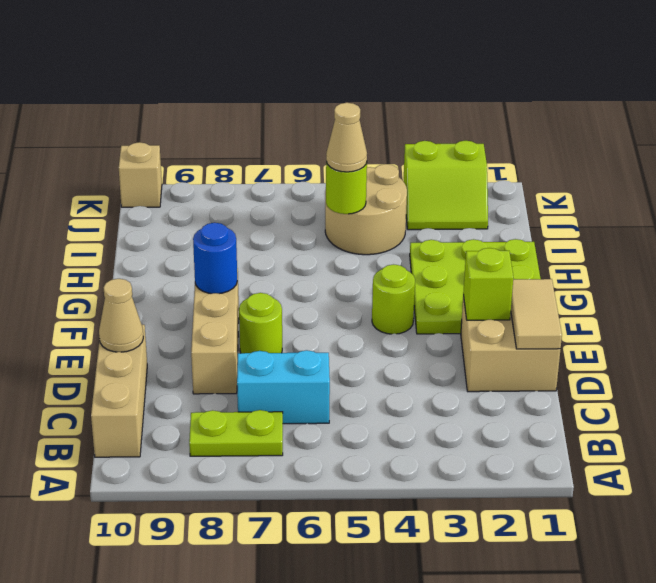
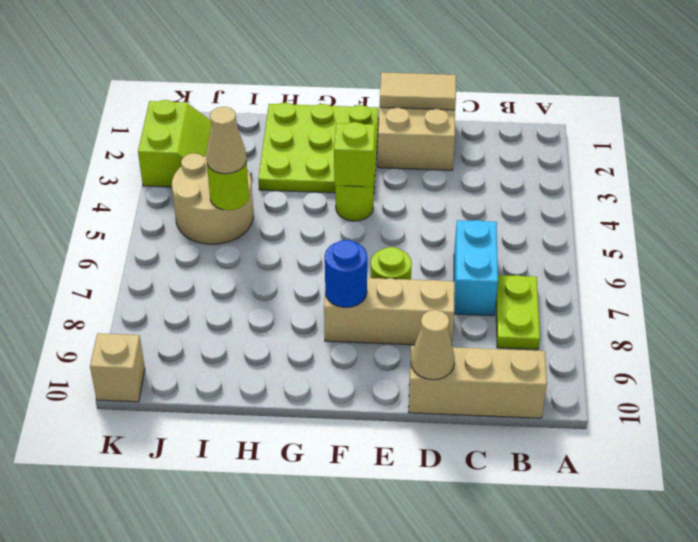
lime 1x1 brick [463,248,513,320] -> lime 1x1 brick moved to [334,122,375,187]

